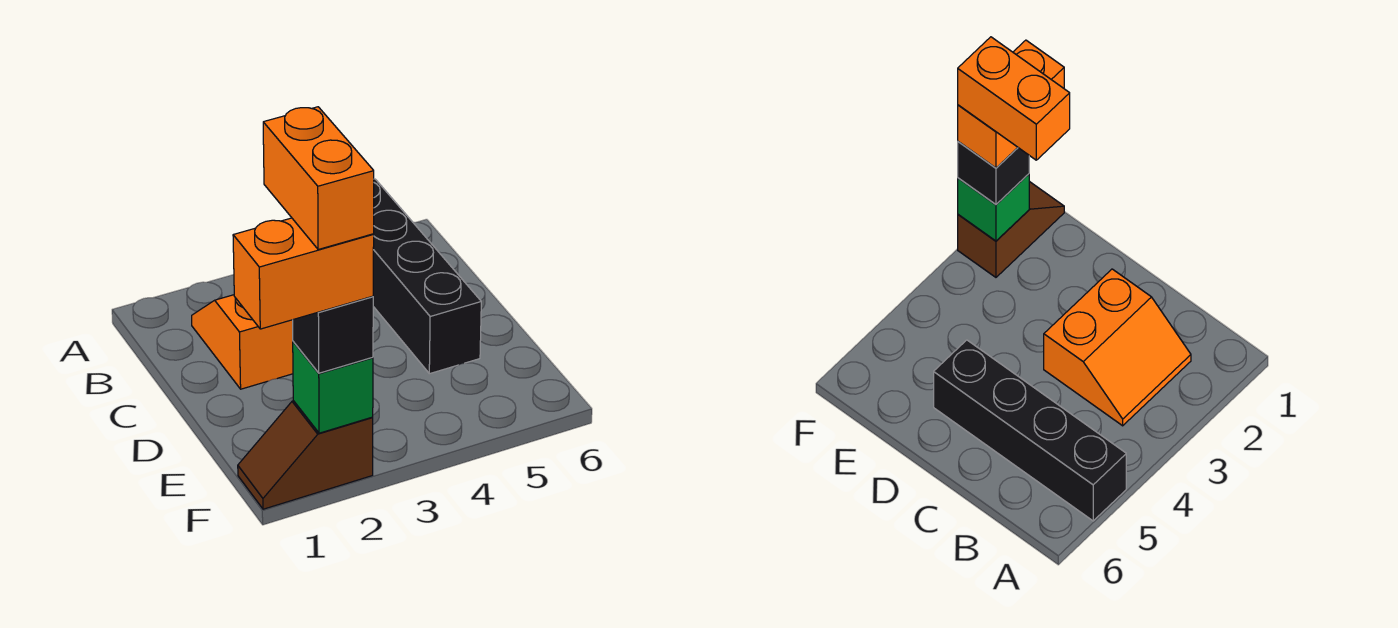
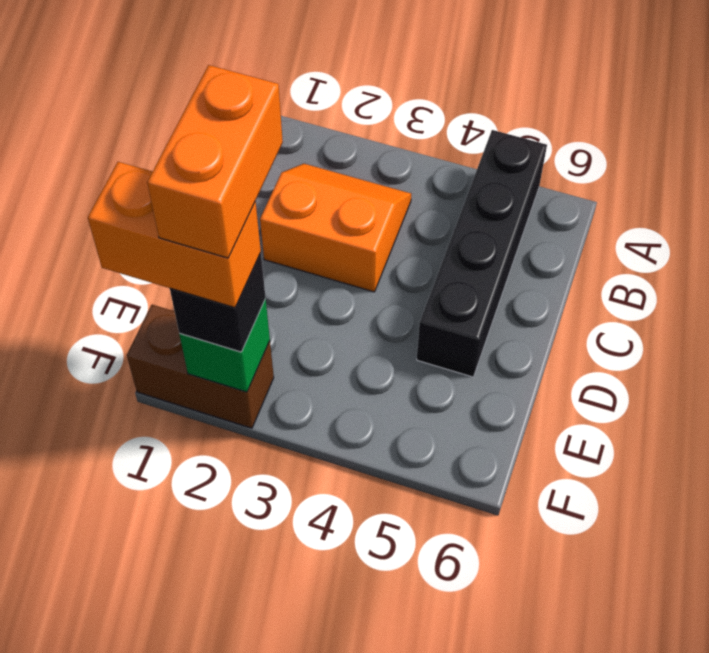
brown 1x2 slope [238,401,373,509] -> brown 1x2 brick [127,305,274,428]

